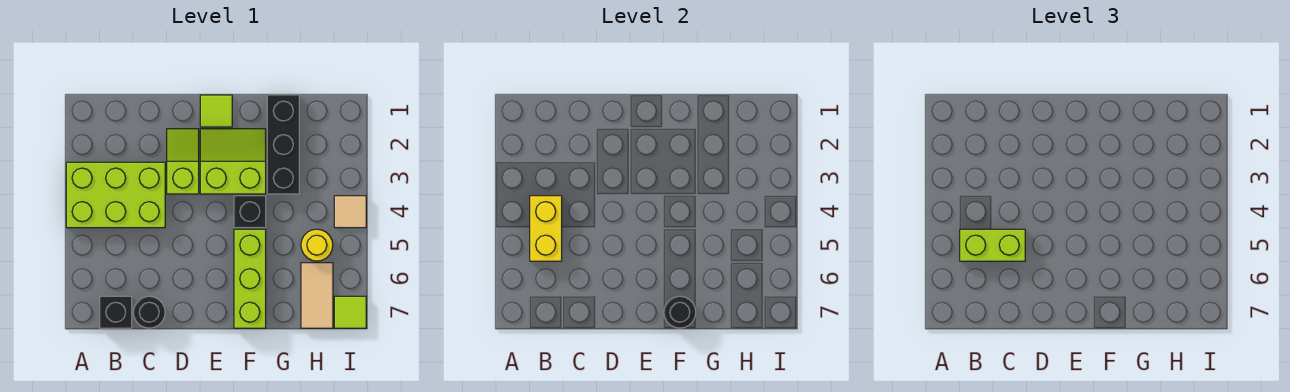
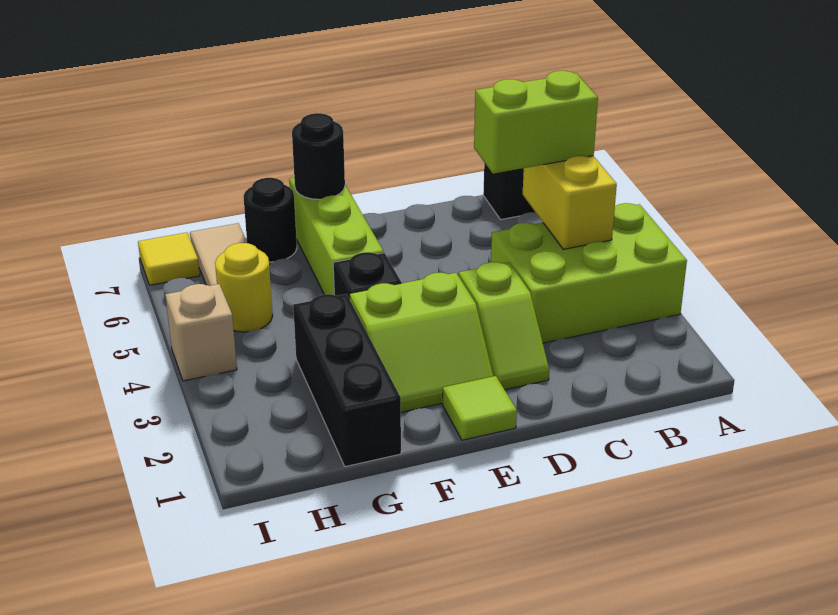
black 1x1 round brick [133,296,165,328] -> black 1x1 round brick moved to [243,178,297,262]
tan 1x1 tile [334,196,366,228] -> tan 1x1 brick [165,284,237,381]
lime 1x1 tile [334,296,366,328] -> yellow 1x1 tile [138,233,200,285]

